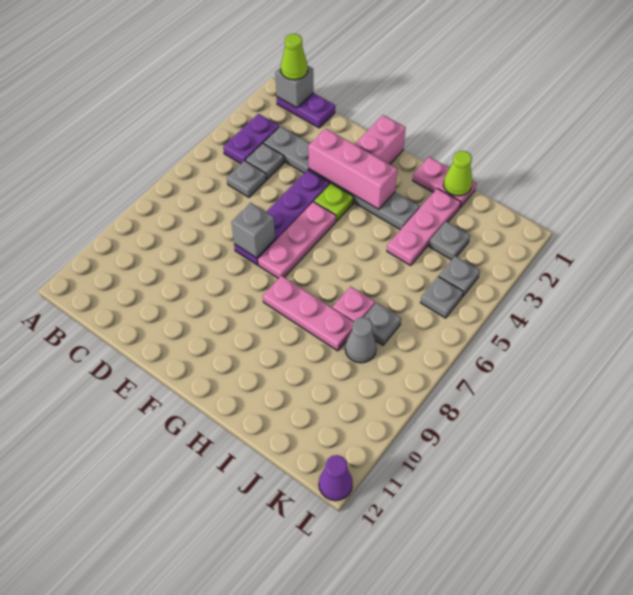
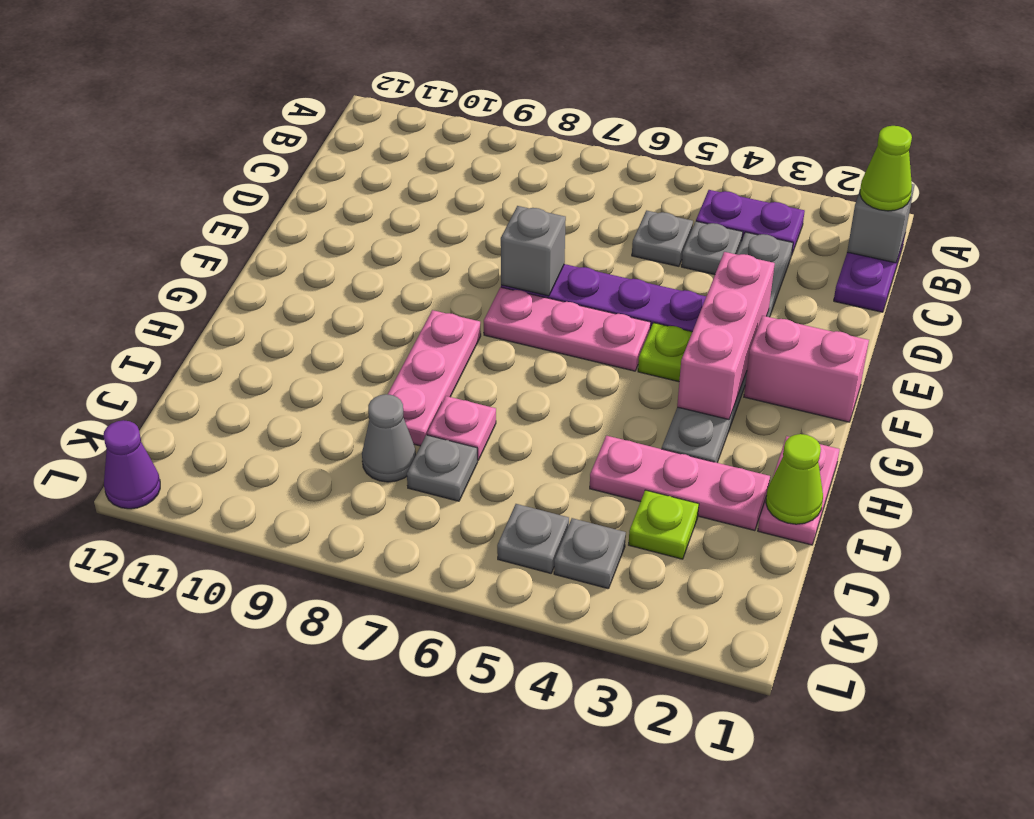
grey 1x1 plate [429,222,470,260] -> lime 1x1 plate [629,490,699,559]

